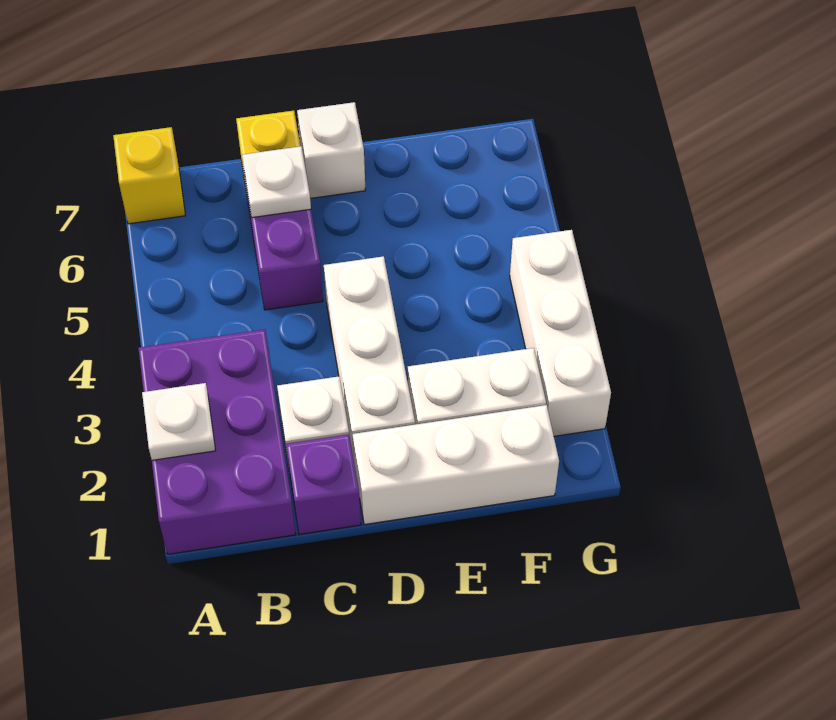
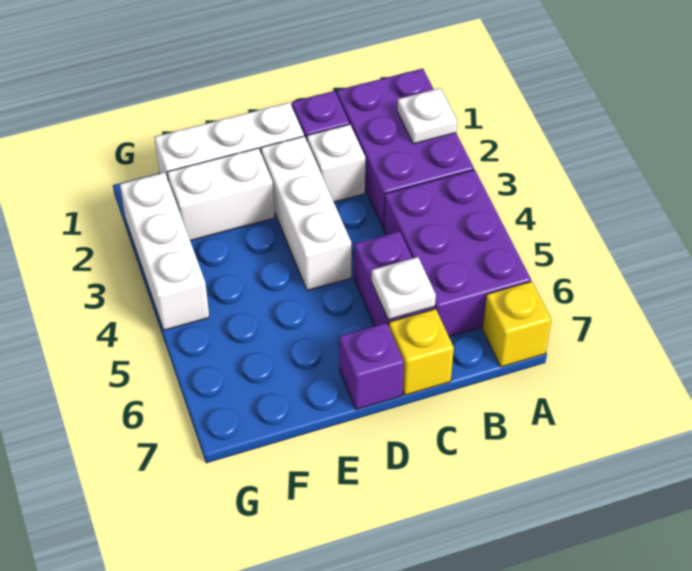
none -> purple 2x3 brick [384,170,531,337]
white 1x1 brick [297,102,365,198] -> purple 1x1 brick [340,323,404,410]

